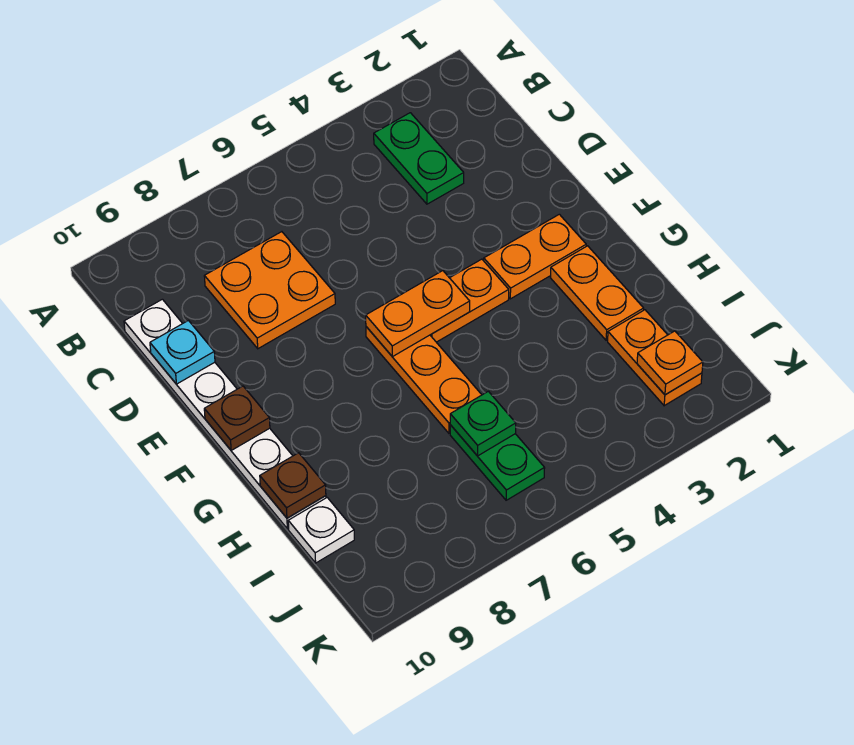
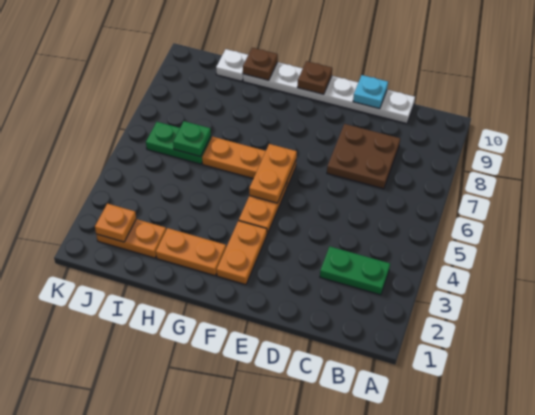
orange 2x2 plate [204,232,335,349] -> brown 2x2 plate [327,124,400,189]

